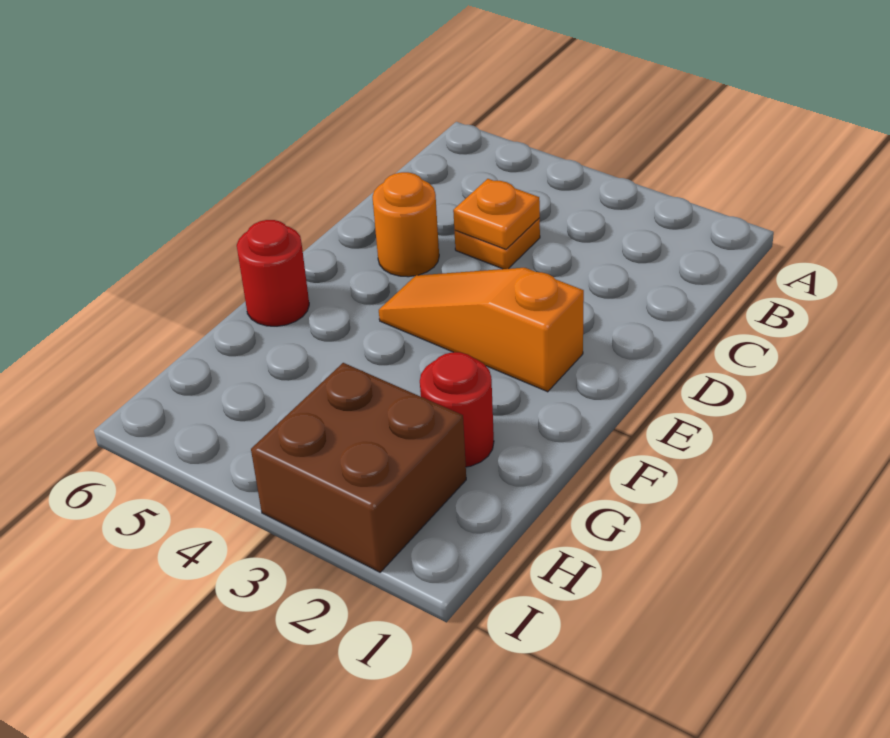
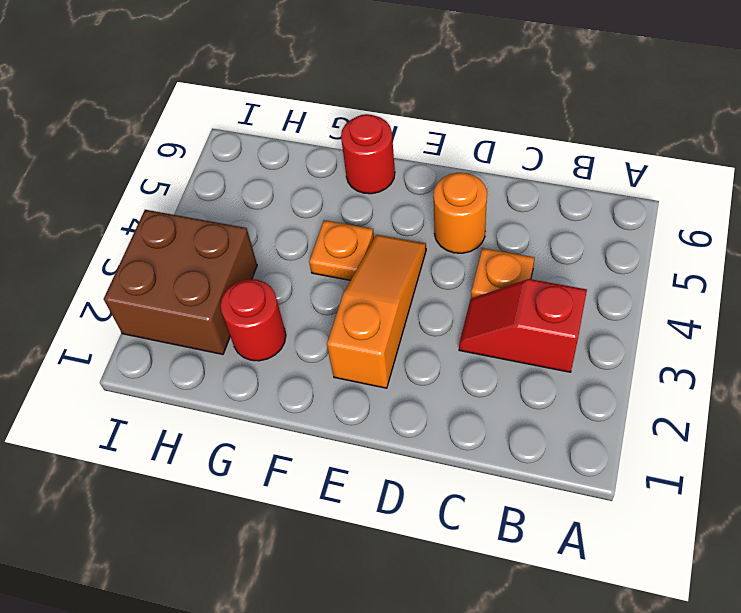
none -> red 1x2 slope [459,279,587,372]
orange 1x1 plate [453,179,540,249] -> orange 1x1 plate moved to [309,220,374,280]

